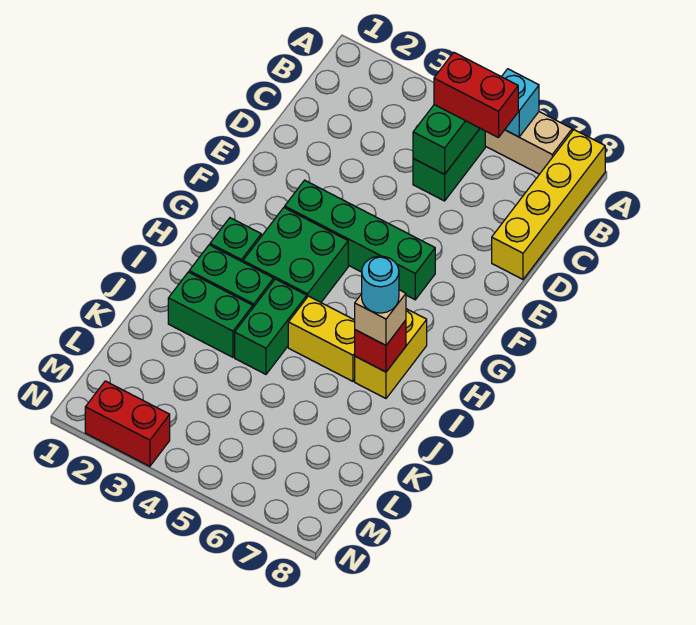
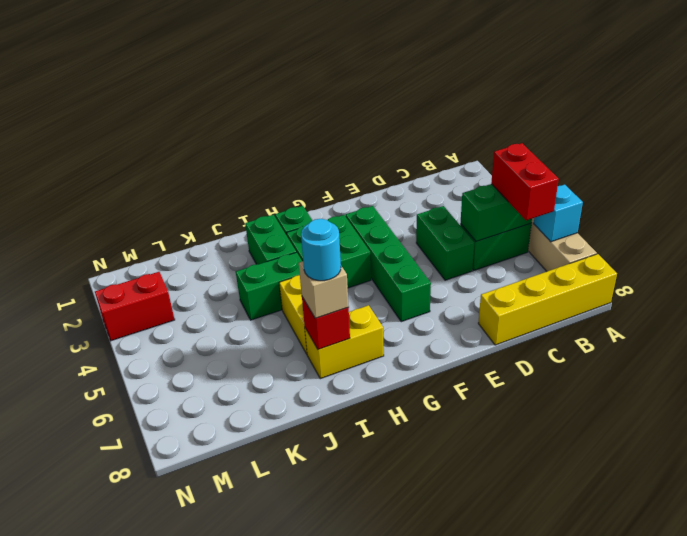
green 1x2 brick [168,272,253,357] -> green 1x2 brick moved to [416,206,474,280]
red 1x2 brick [85,381,170,466] -> red 1x2 brick turned to [95,272,175,341]

